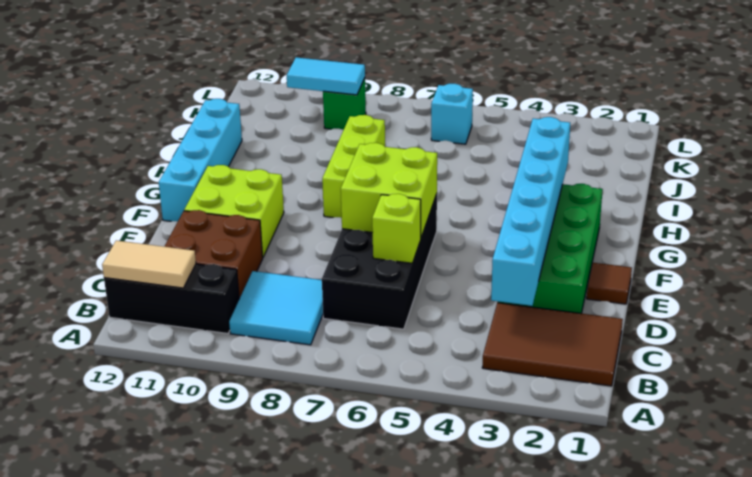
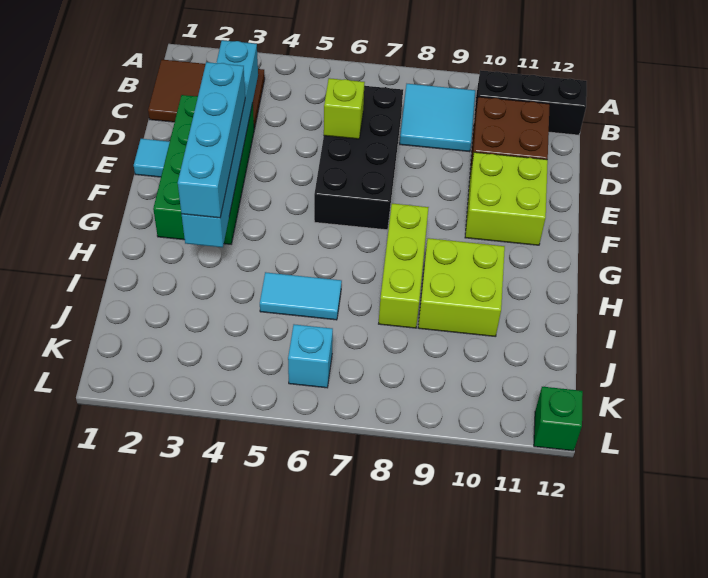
tan 1x2 tile [102,241,196,288] -> none
brown 1x1 tile [587,263,632,304] -> cyan 1x1 tile [134,139,170,177]
lime 2x2 brick [341,143,437,237] -> lime 2x2 brick moved to [418,238,505,337]
cyan 1x4 brick [159,99,242,221] -> cyan 1x4 brick moved to [178,62,245,218]
green 1x1 brick [323,78,366,130] -> green 1x1 brick moved to [534,387,583,451]
cyan 1x2 tile [287,57,365,95] -> cyan 1x2 tile moved to [260,272,342,320]

